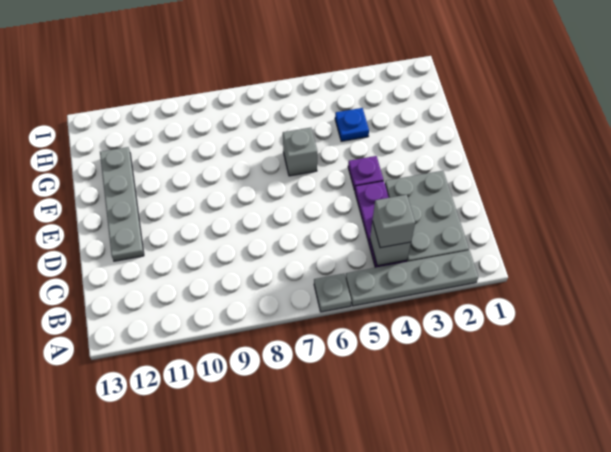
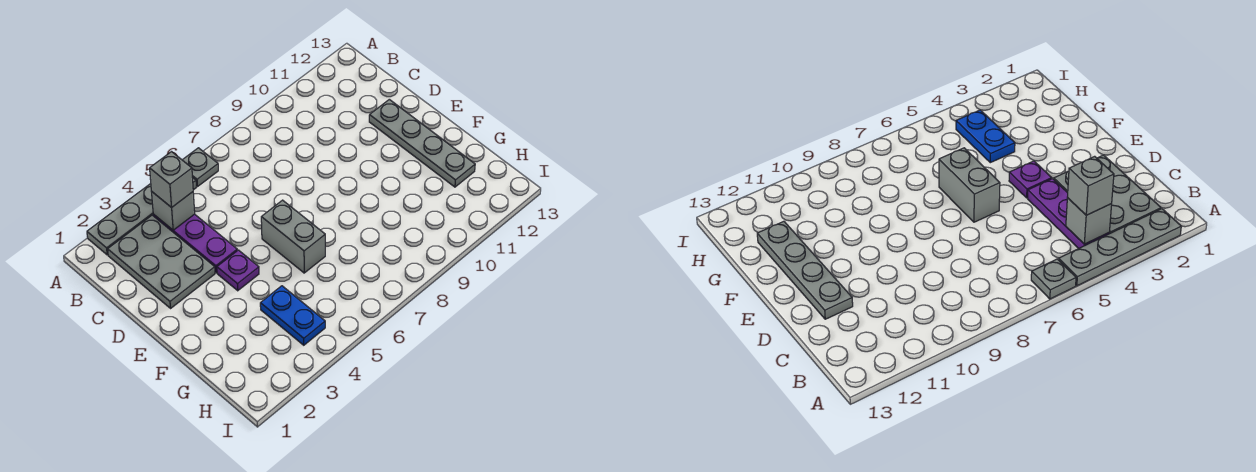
grey 1x1 brick [283,128,317,176] -> grey 1x2 brick [261,200,325,273]
blue 1x1 plate [335,108,369,141] -> blue 1x2 plate [260,286,325,345]

